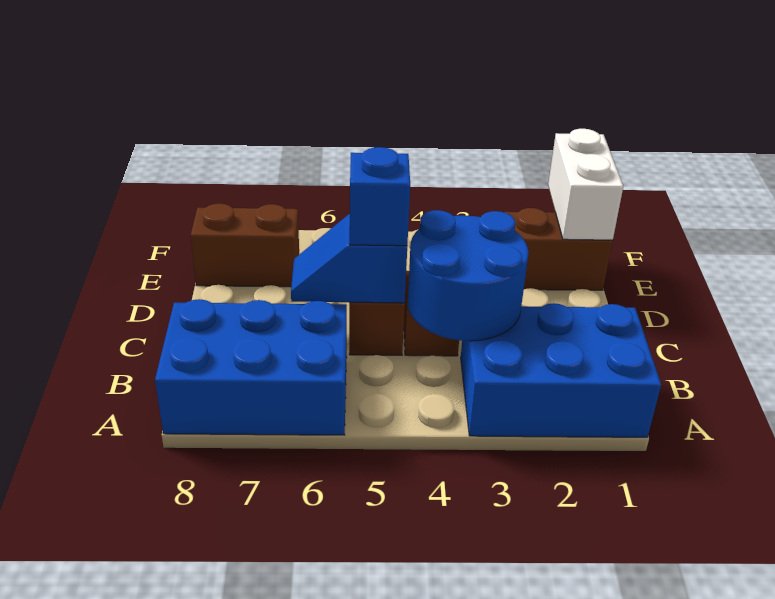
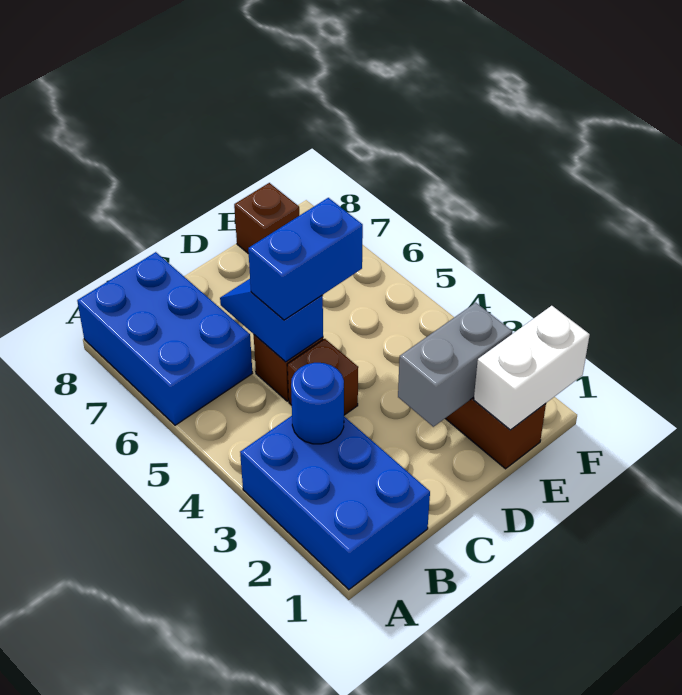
blue 2x2 round brick [407,210,529,341] -> blue 1x1 round brick [291,363,344,444]
blue 1x1 brick [350,147,410,246] -> blue 1x2 brick [248,198,363,320]
none -> grey 1x2 brick [398,303,512,427]
brown 1x2 brick [191,203,299,287] -> brown 1x1 brick [234,183,299,254]

